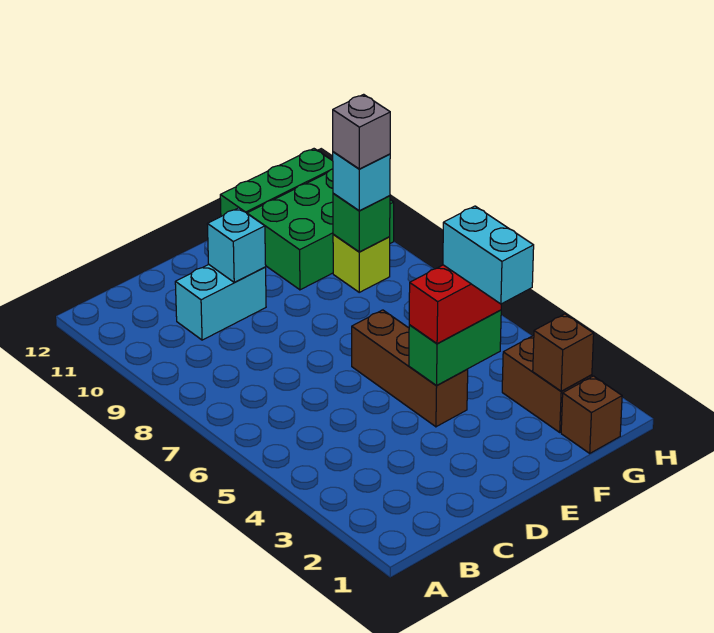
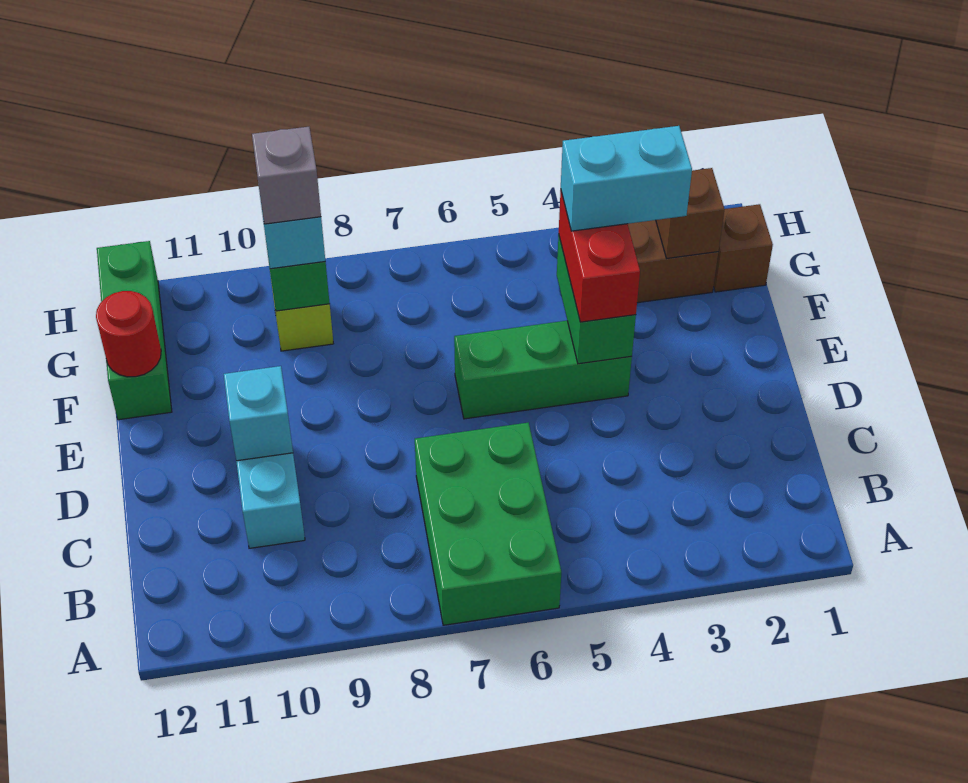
brown 1x3 brick [352,310,468,427] -> green 1x3 brick [454,321,632,419]
green 2x3 brick [247,169,394,290] -> green 2x3 brick moved to [415,423,561,625]
none -> red 1x1 round brick [96,291,161,377]

